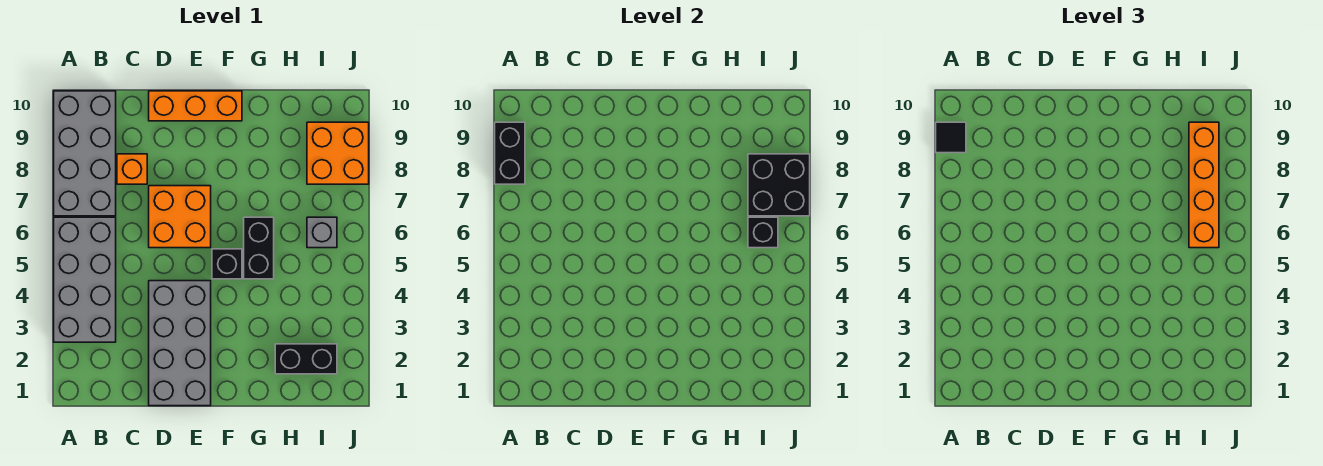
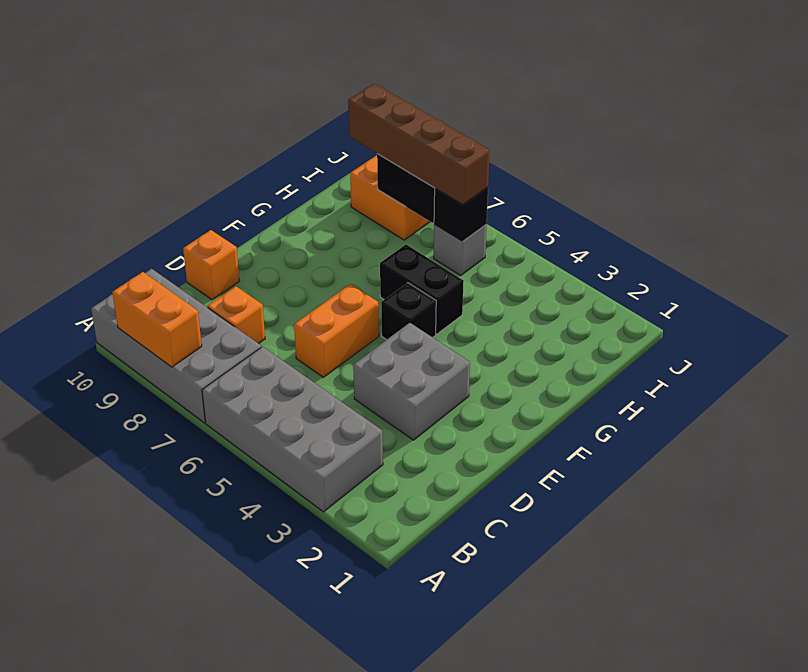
black 1x2 brick [495,122,525,184] -> orange 1x2 brick [112,272,202,367]
black 1x1 tile [936,122,966,153] -> none
grey 2x4 brick [149,281,211,406] -> grey 2x2 brick [353,323,470,440]
orange 2x2 brick [149,186,211,248] -> orange 1x2 brick [294,284,379,377]
orange 1x3 brick [149,91,242,121] -> orange 1x1 brick [183,230,239,300]
black 1x2 brick [275,344,337,374] -> none
orange 1x4 brick [1189,122,1219,248] -> brown 1x4 brick [348,84,490,205]

